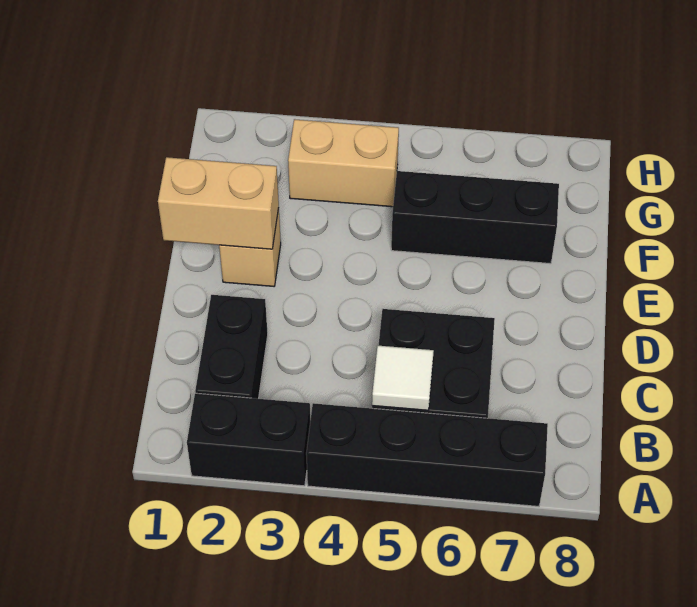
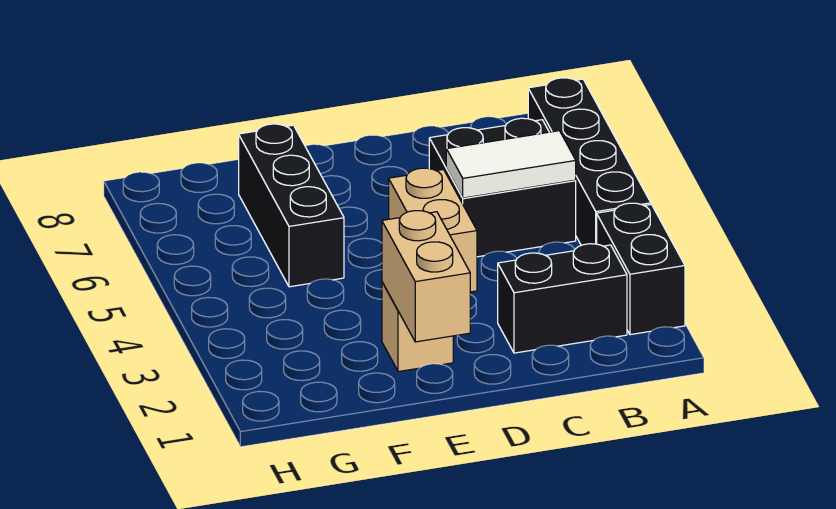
white 1x1 tile [372,346,434,410] -> white 1x2 tile [446,131,576,198]
tan 1x2 brick [288,119,399,207] -> tan 1x2 brick moved to [389,168,477,292]

